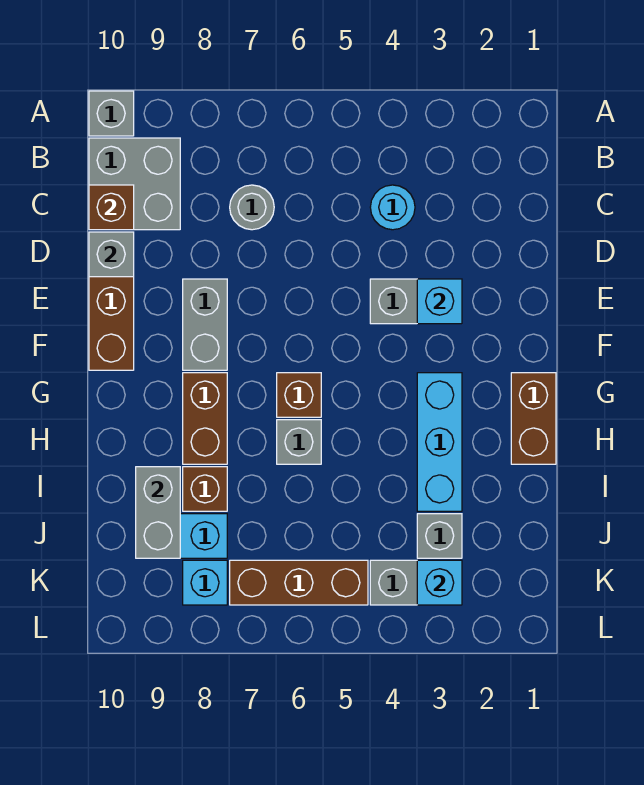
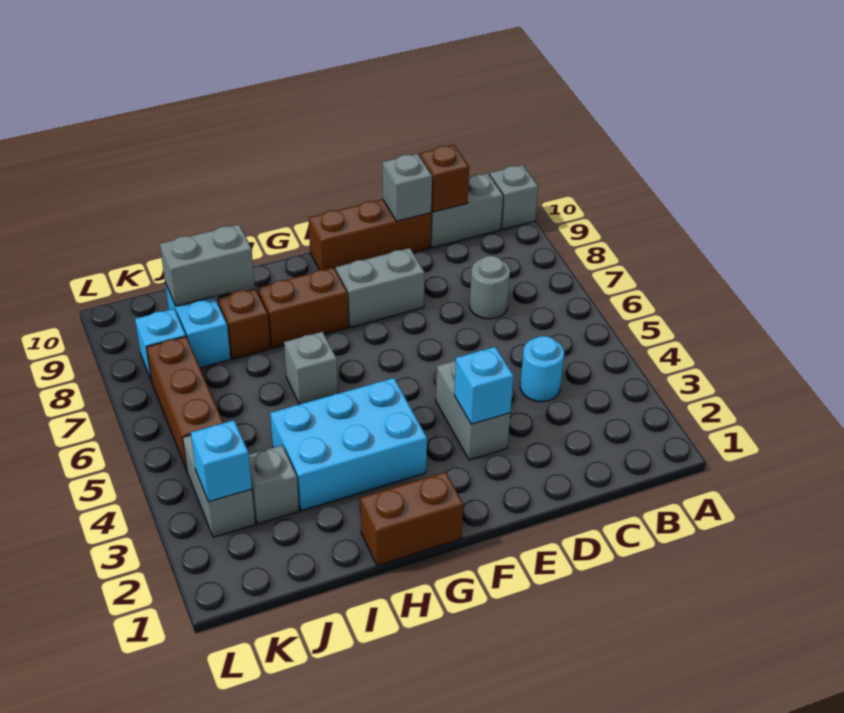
grey 2x2 brick [89,138,180,230] -> grey 1x2 brick [430,173,503,248]
cyan 1x3 brick [417,373,462,511] -> cyan 2x3 brick [270,378,427,511]
brown 1x1 brick [277,373,321,417] -> none

